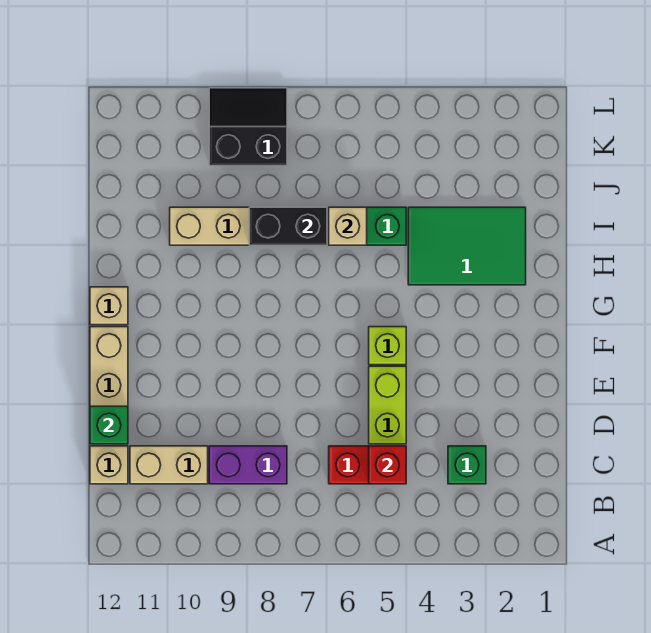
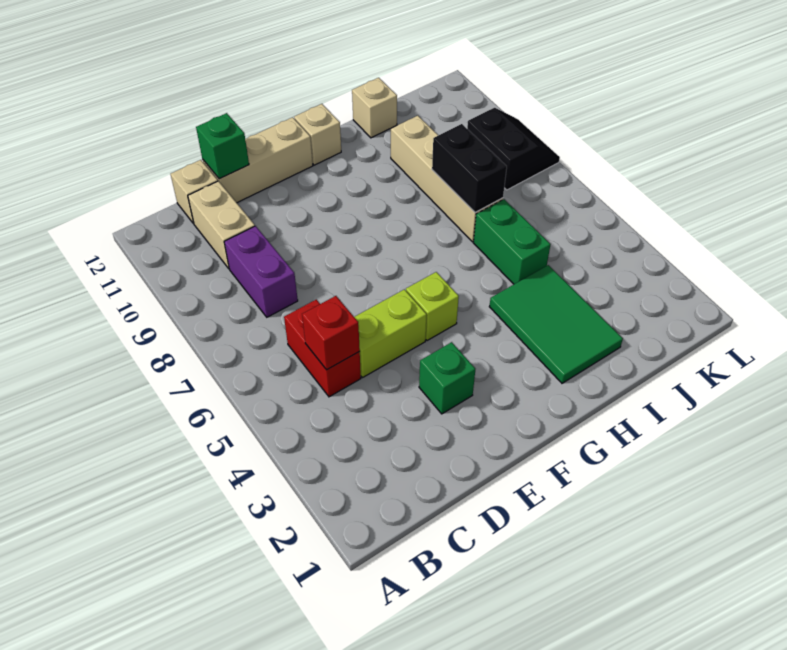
green 1x1 brick [448,446,486,484] -> green 1x1 brick moved to [419,342,475,414]
tan 1x1 brick [329,207,367,245] -> tan 1x1 brick moved to [352,78,397,138]

